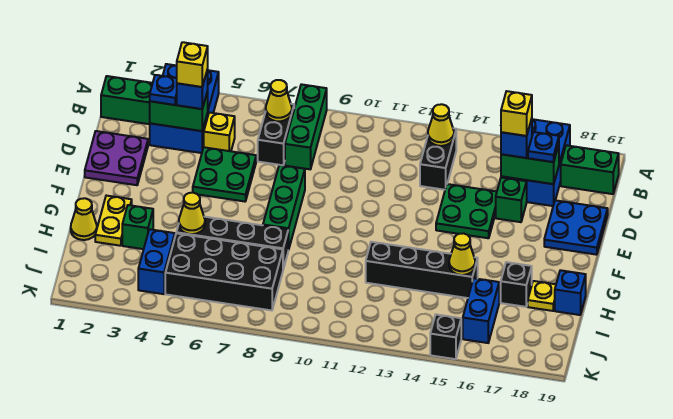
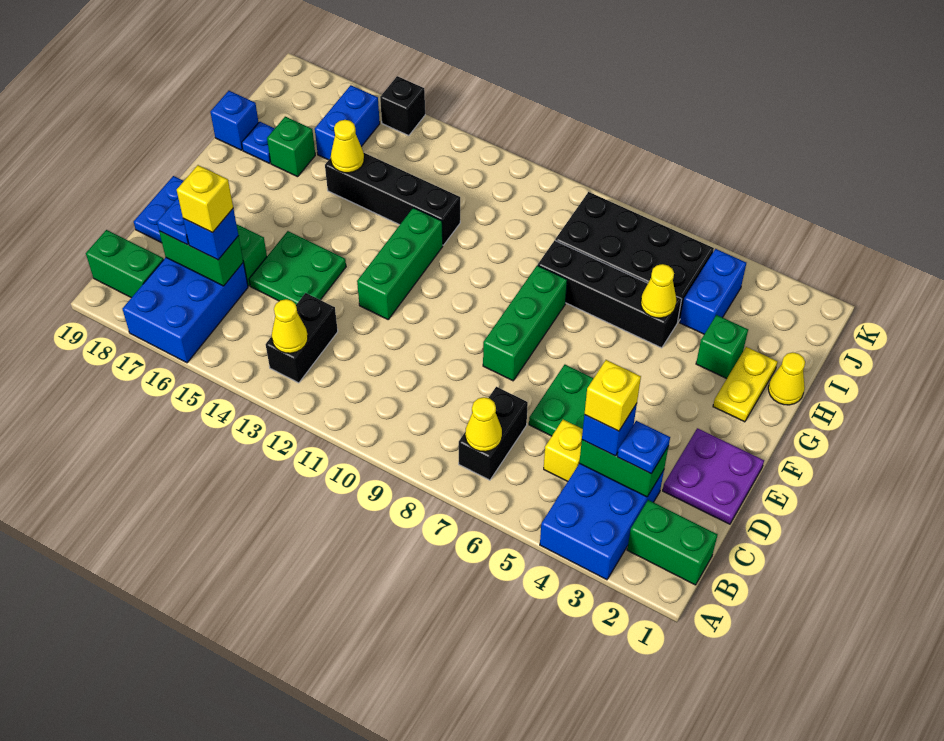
green 1x3 brick [285,84,327,169] -> green 1x3 brick moved to [357,208,443,319]
black 1x1 brick [501,262,532,307] -> green 1x1 brick [267,117,315,177]
yellow 1x1 plate [528,281,556,311] -> blue 1x1 plate [242,122,275,163]

